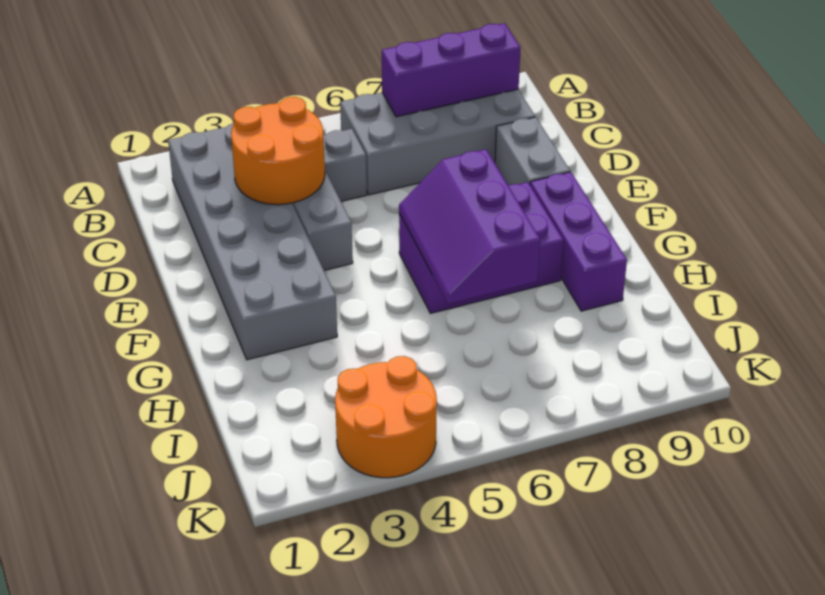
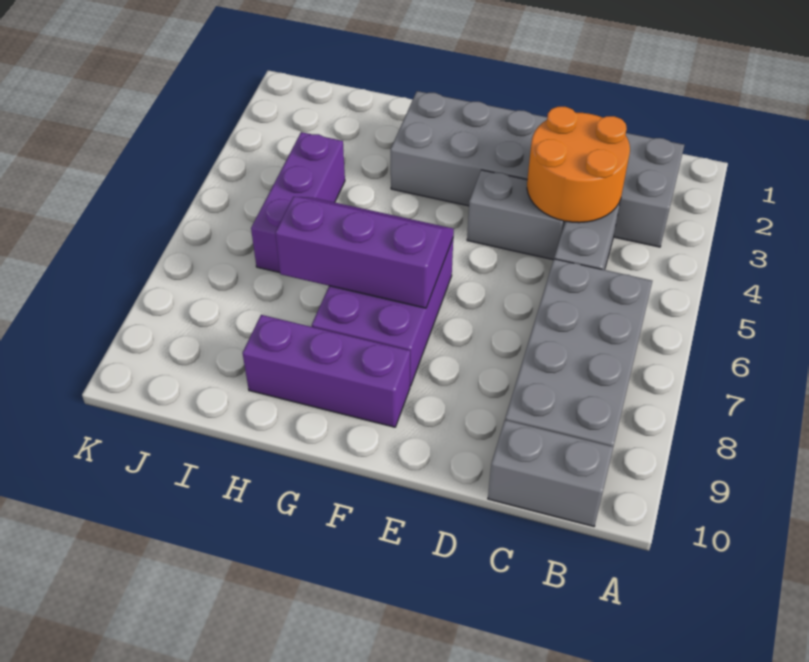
purple 1x3 brick [382,23,521,117] -> purple 1x3 brick moved to [251,132,345,273]
grey 1x2 brick [495,117,570,186] -> grey 1x2 brick moved to [488,420,613,526]
orange 2x2 round brick [335,356,437,478] -> none

